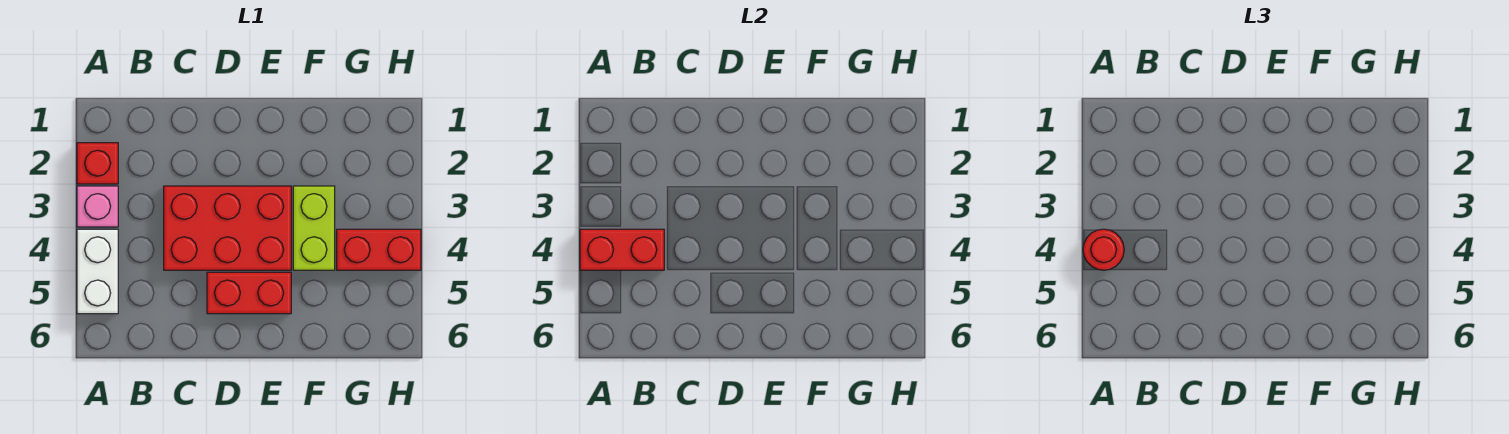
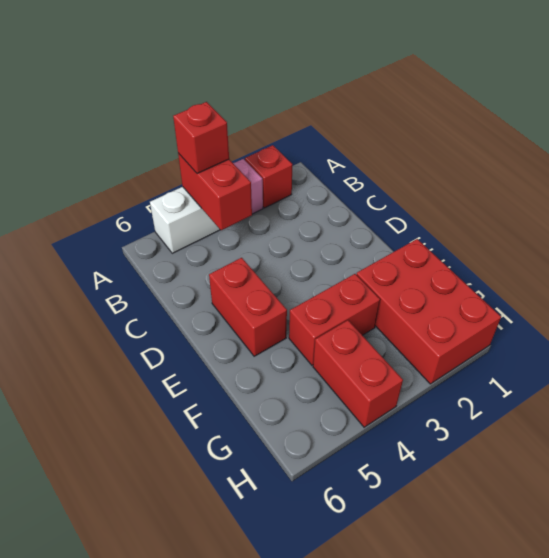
red 1x1 round brick [1083,229,1124,270] -> red 1x1 brick [173,102,229,174]
red 2x3 brick [164,186,291,270] -> red 2x3 brick moved to [356,239,501,384]
lime 1x2 brick [293,186,335,270] -> red 1x2 brick [289,274,380,365]

